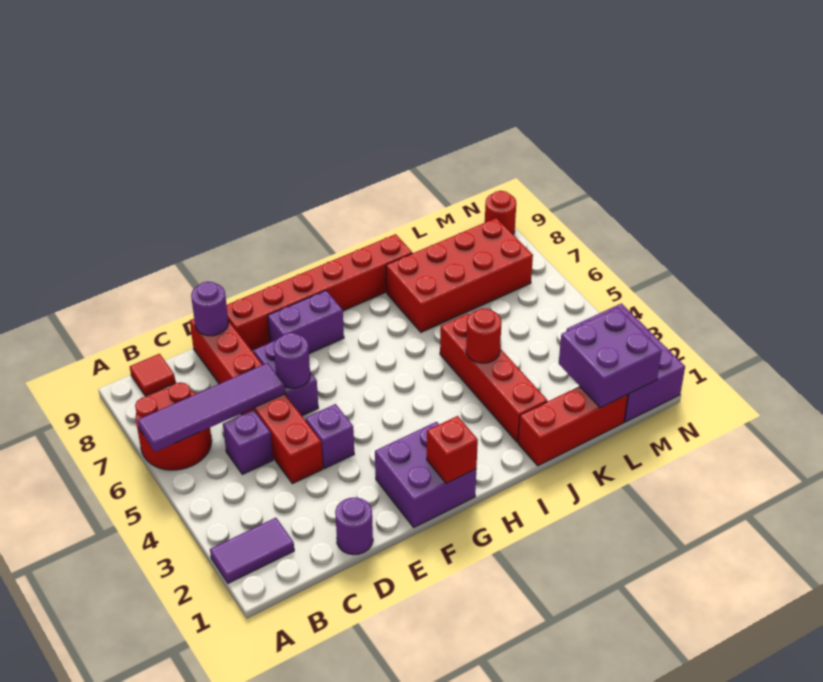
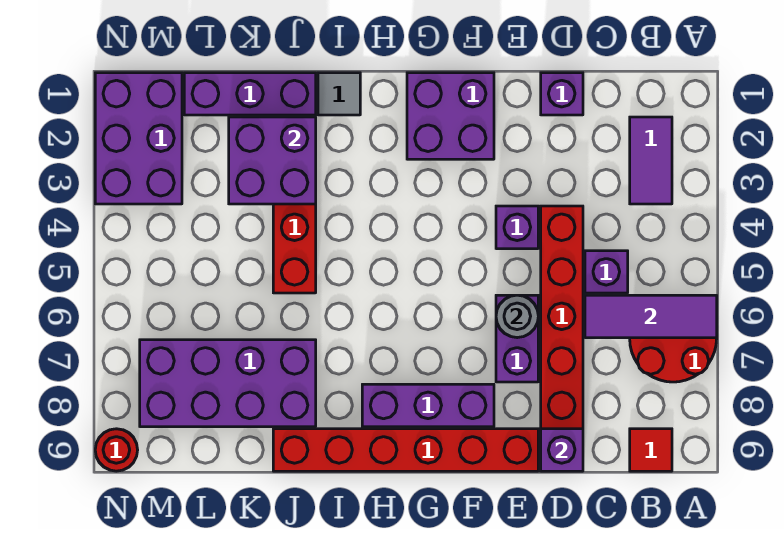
purple 1x2 tile [210,518,294,583] -> purple 1x2 tile turned to [630,117,672,204]
purple 1x4 tile [138,363,285,452] -> purple 1x3 tile [585,295,717,338]
purple 1x1 round brick [335,498,373,555] -> purple 1x1 brick [541,73,583,115]
purple 1x1 round brick [191,282,228,336] -> purple 1x1 brick [541,429,583,471]
purple 1x1 round brick [274,333,310,388] -> grey 1x1 round brick [496,295,538,338]
purple 1x2 brick [268,291,344,353] -> purple 1x3 brick [362,384,494,427]
red 1x1 brick [427,416,478,483] -> none
none -> grey 1x1 tile [318,73,360,115]
red 1x3 brick [518,386,628,466] -> purple 1x3 brick [184,73,316,115]
red 1x1 round brick [466,308,502,363] -> none
red 2x4 brick [386,218,533,332] -> purple 2x4 brick [140,340,316,427]
purple 2x2 brick [559,308,662,408] -> purple 2x2 brick moved to [229,117,316,204]

